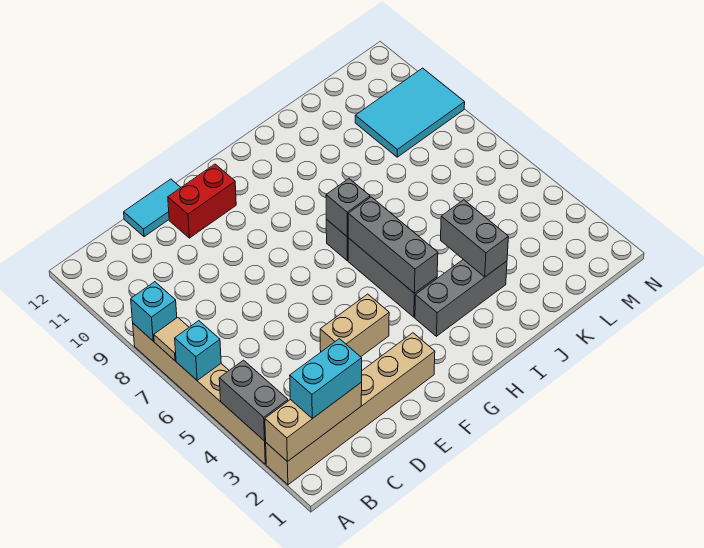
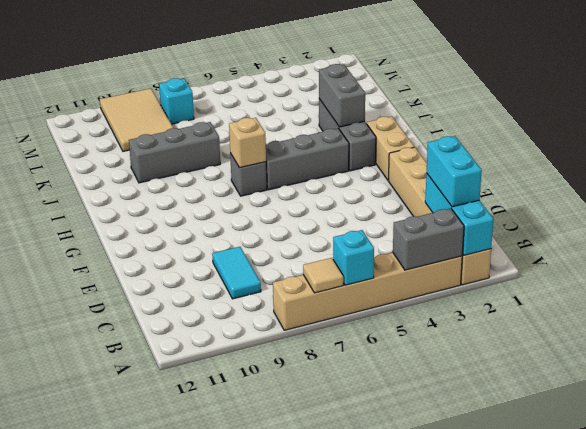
tan 1x3 brick [265,383,362,462] -> cyan 1x3 brick [425,174,493,255]
cyan 1x1 brick [131,282,177,341] -> cyan 1x1 brick moved to [159,78,194,124]
cyan 1x2 tile [124,179,181,237] -> cyan 1x2 tile moved to [212,247,261,299]
tan 1x2 brick [320,294,389,357] -> tan 1x2 brick moved to [367,116,414,181]
red 1x2 brick [168,164,236,238] -> none
grey 1x3 brick [348,197,438,293] -> grey 1x3 brick moved to [129,122,220,183]
grey 1x1 brick [326,179,370,237] -> tan 1x1 brick [229,118,266,168]
grey 1x2 brick [441,200,508,277] -> grey 1x2 brick turned to [319,64,365,127]
cyan 2x3 tile [355,68,465,157] -> tan 2x3 tile [100,88,173,151]

